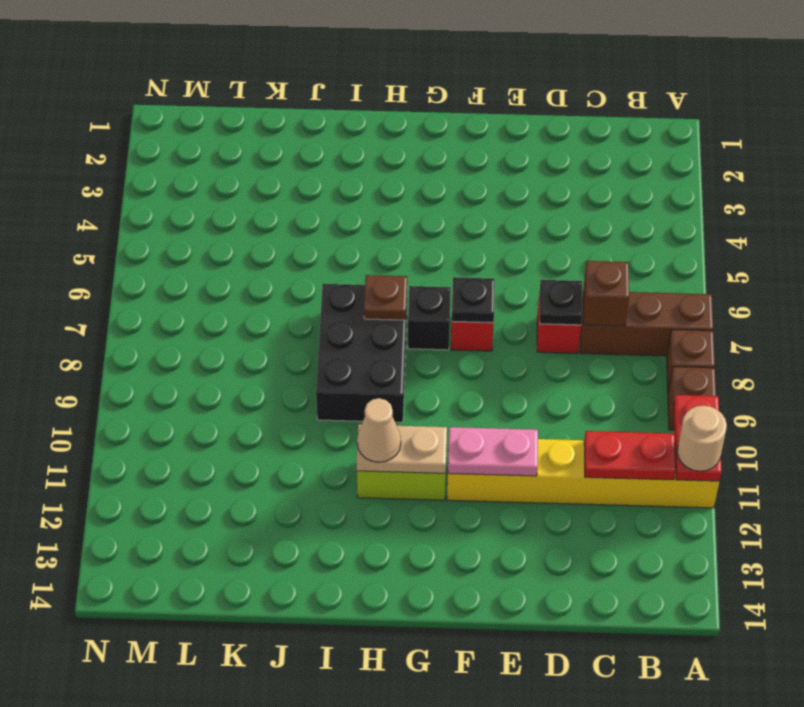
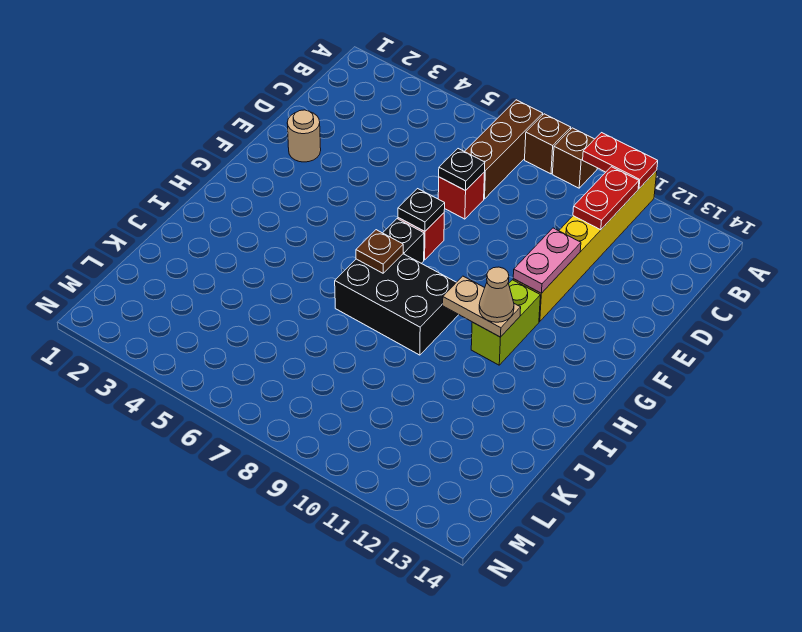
tan 1x1 round brick [677,406,727,471] -> tan 1x1 round brick moved to [287,110,321,162]
brown 1x1 brick [583,261,629,326] -> none
tan 1x2 plate [357,425,447,473] -> tan 1x2 plate turned to [443,276,521,337]

